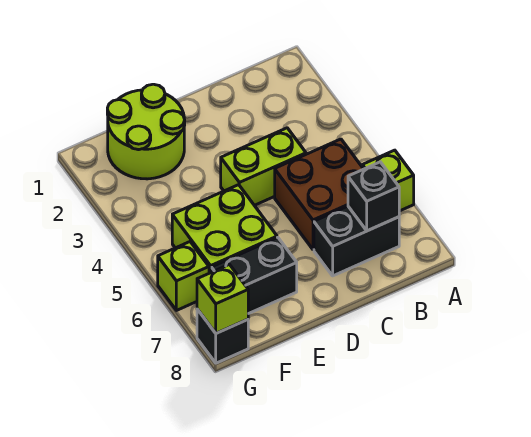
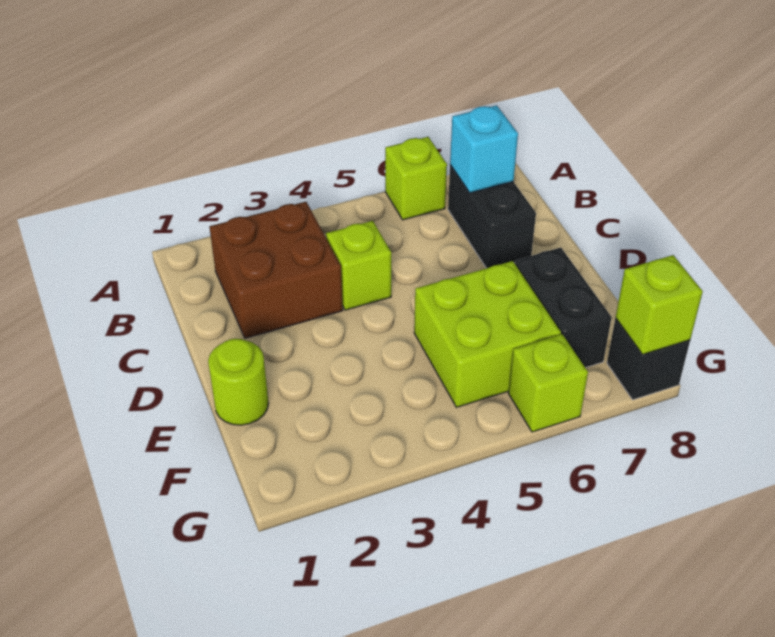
brown 2x2 brick [275,139,363,249] -> brown 2x2 brick moved to [209,202,343,338]
black 1x1 brick [348,162,399,231] -> cyan 1x1 brick [450,105,518,193]
lime 1x2 brick [221,128,306,205] -> lime 1x1 brick [326,221,391,310]
lime 2x2 round brick [107,84,185,179] -> lime 1x1 round brick [208,339,269,425]

